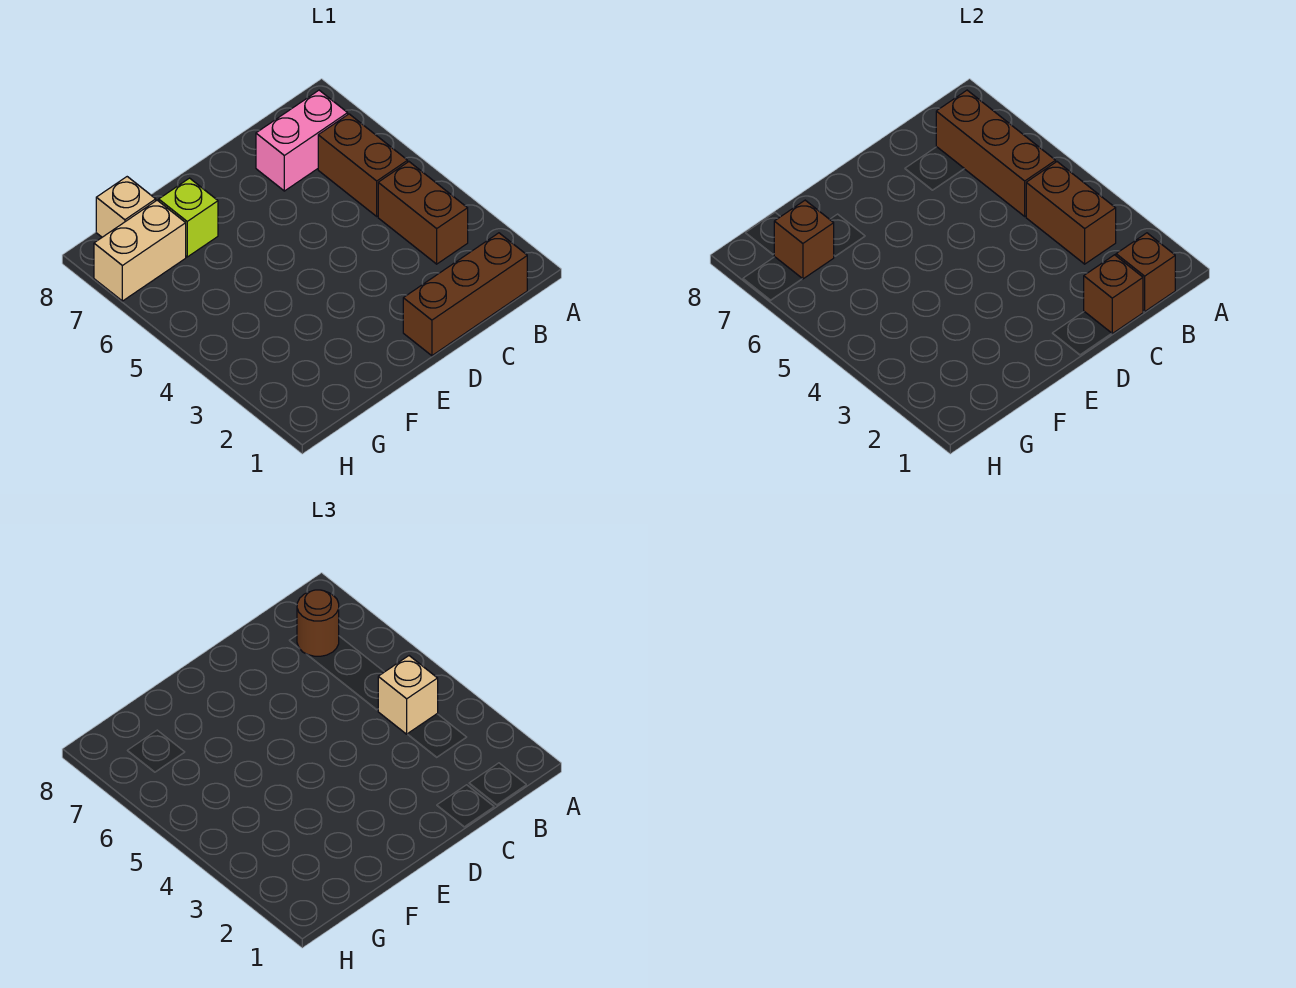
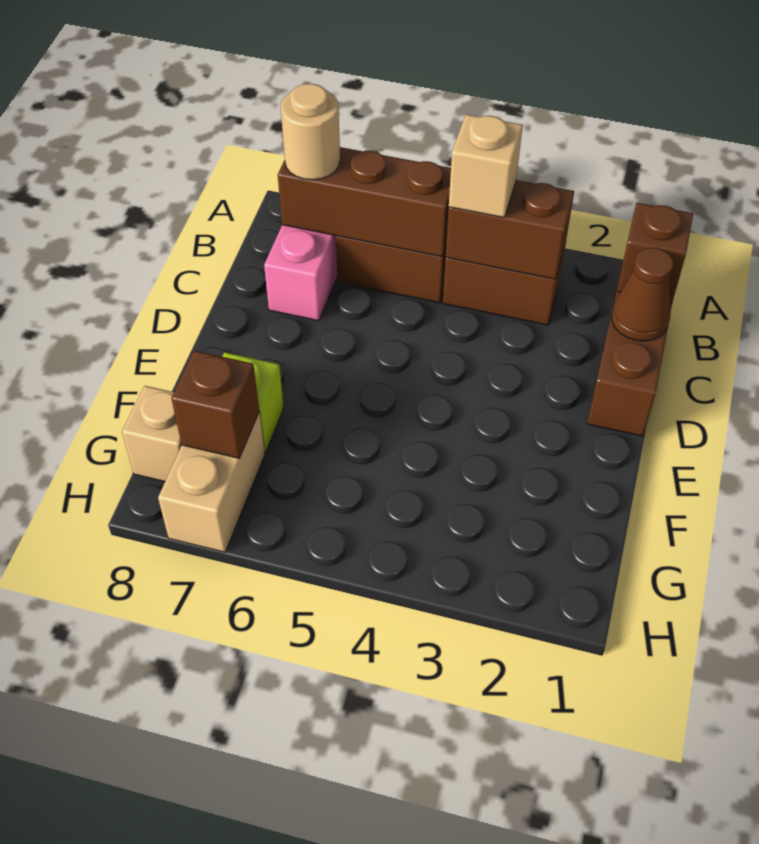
brown 1x1 round brick [297,590,339,656] -> tan 1x1 round brick [280,84,340,180]
brown 1x1 brick [1084,255,1143,334] -> brown 1x1 cone [611,248,674,341]

